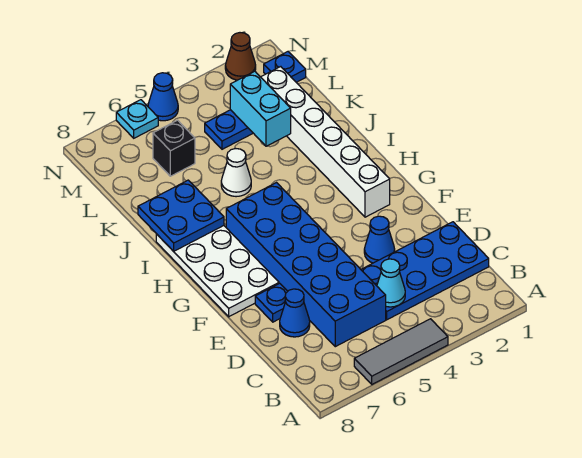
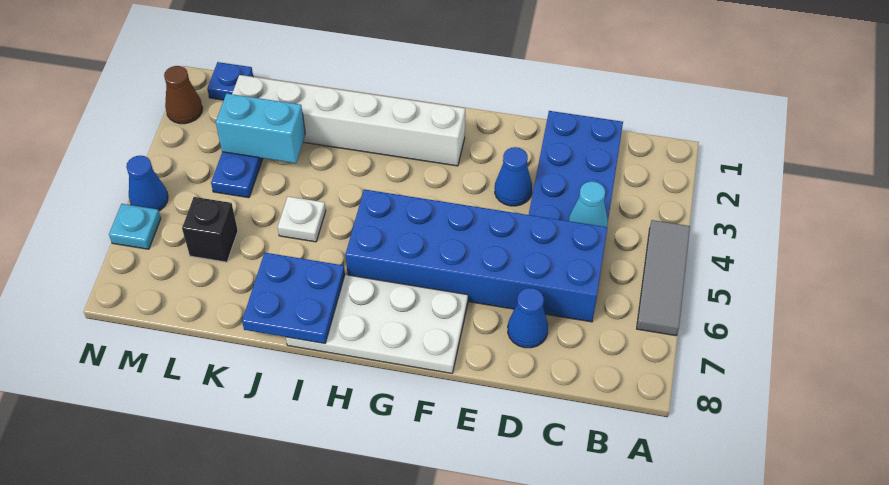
blue 1x1 plate [255,283,288,322] -> none
white 1x1 cone [221,149,251,197] -> white 1x1 plate [278,197,326,242]

